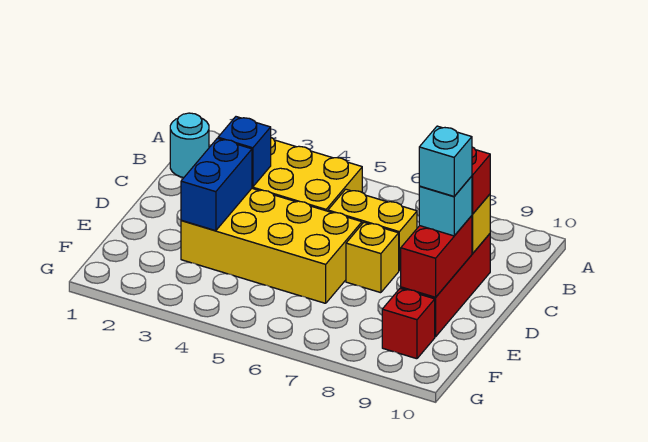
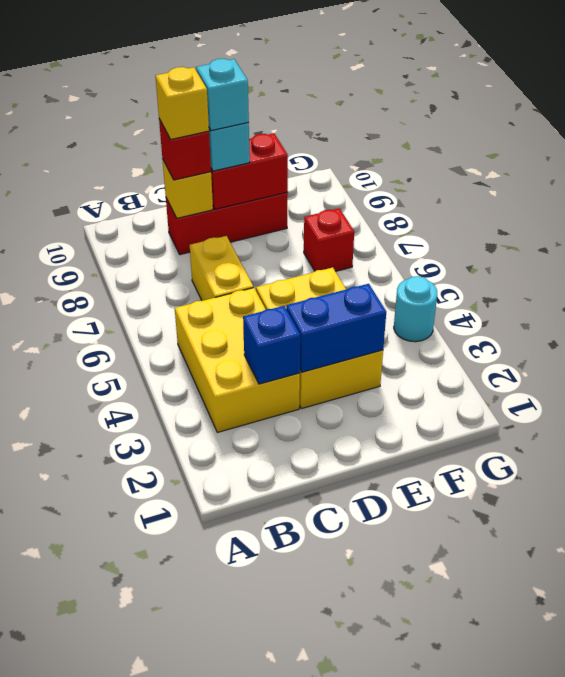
cyan 1x1 round brick [170,113,209,177] -> cyan 1x1 round brick moved to [394,276,437,342]
yellow 2x4 brick [181,188,362,303] -> yellow 2x3 brick [256,268,383,409]
yellow 1x1 brick [346,222,399,293] -> yellow 1x1 brick moved to [155,67,209,139]
red 1x1 brick [382,288,435,359] -> red 1x1 brick moved to [304,208,354,271]

